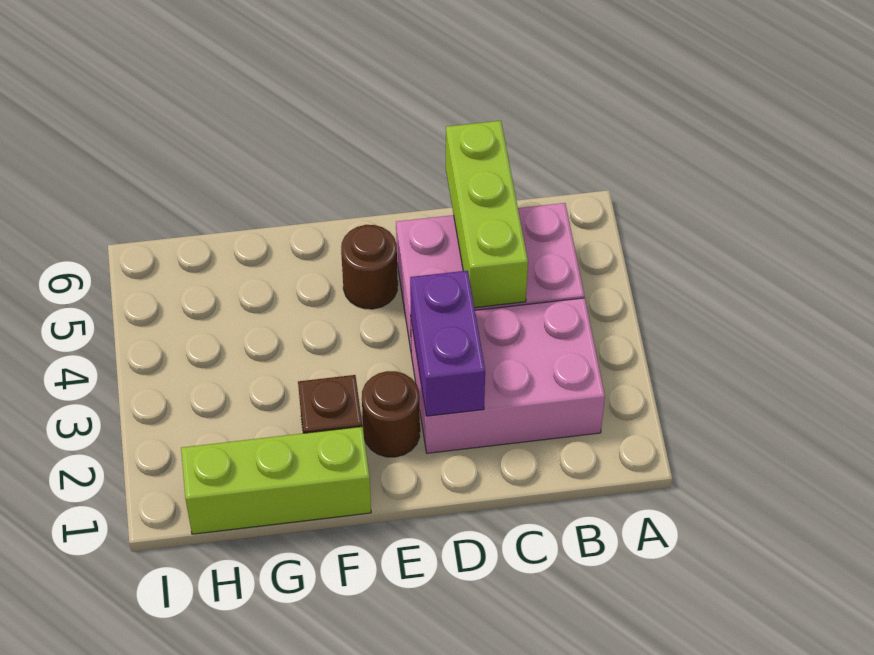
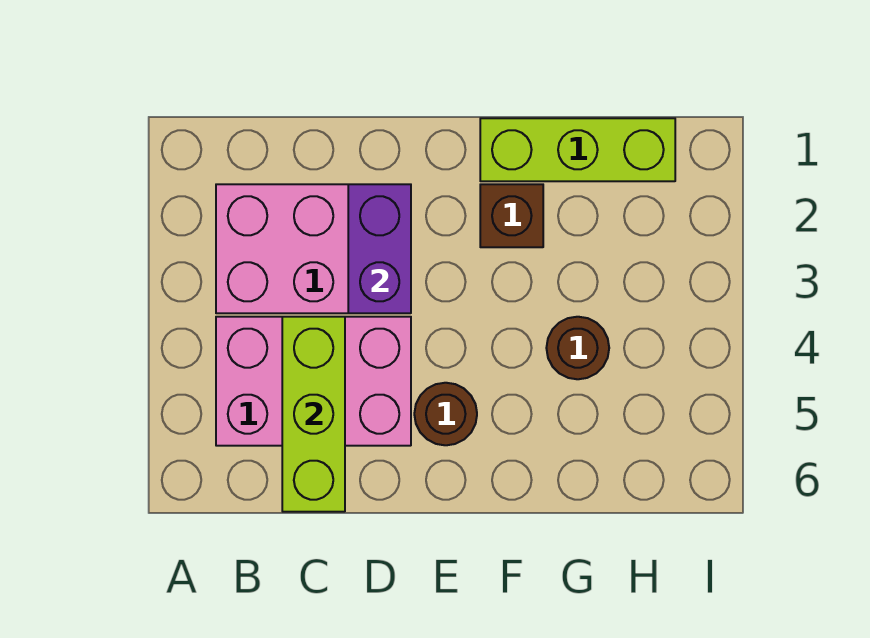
brown 1x1 round brick [362,371,420,457] -> brown 1x1 round brick moved to [546,317,609,379]

